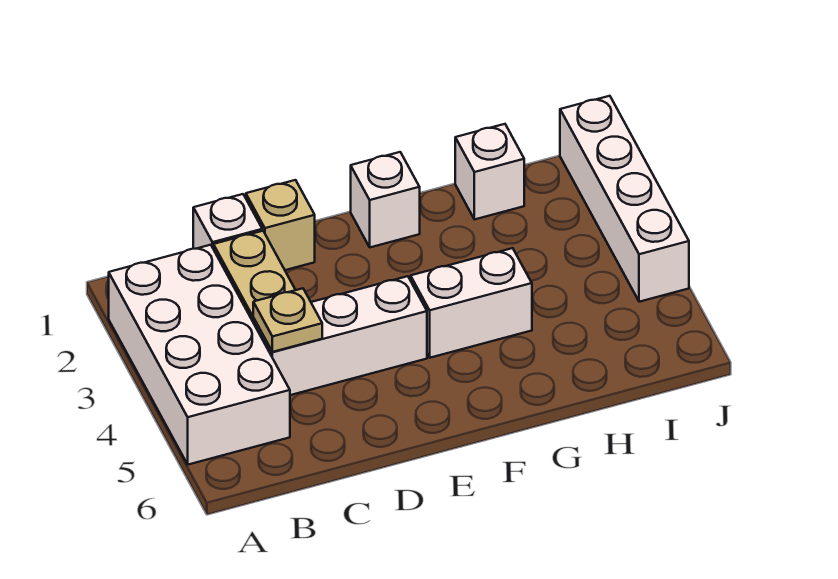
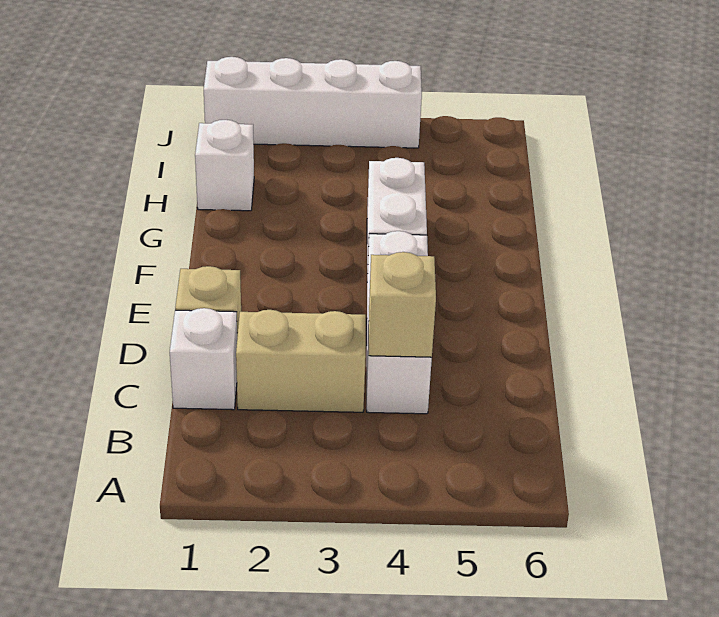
white 2x4 brick [109,245,290,465] -> none
tan 1x1 plate [253,288,322,352] -> tan 1x1 brick [369,252,436,358]
white 1x1 brick [351,152,420,247] -> none

